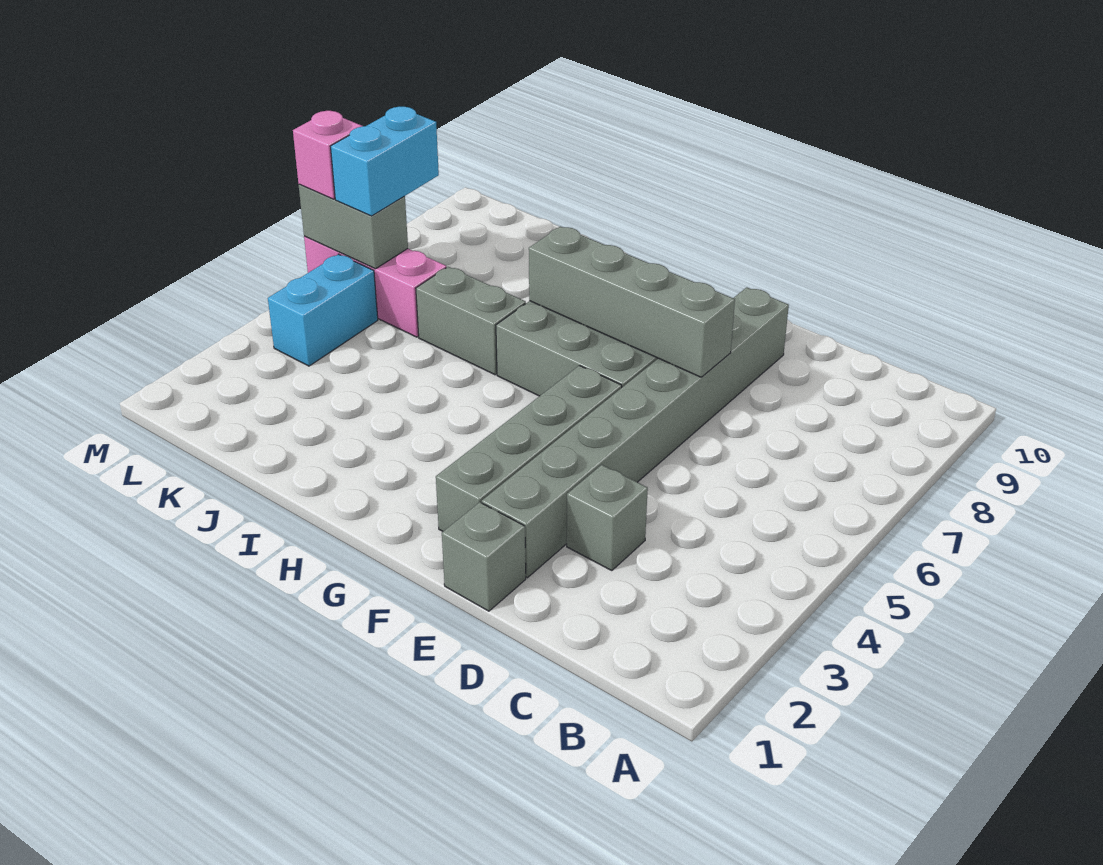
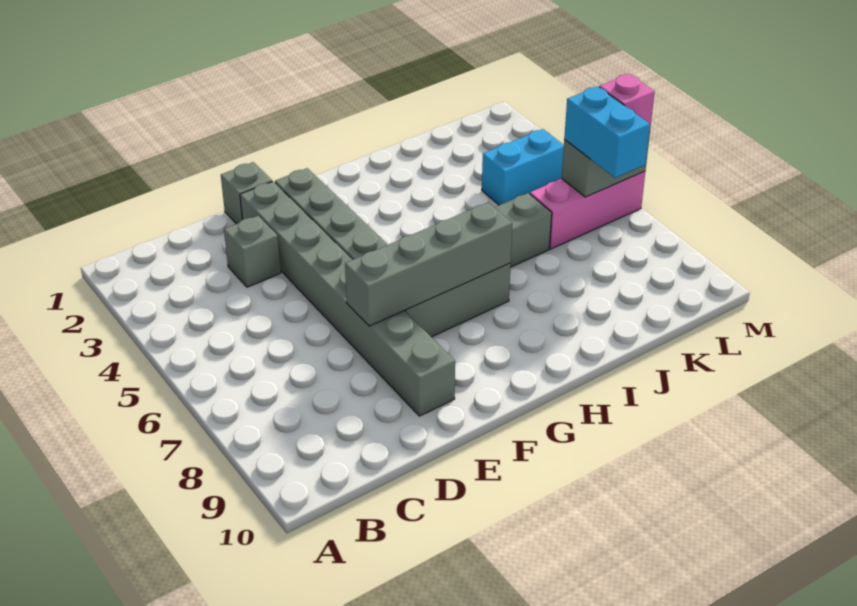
cyan 1x2 brick [268,254,378,366] -> cyan 1x2 brick turned to [482,129,564,205]

